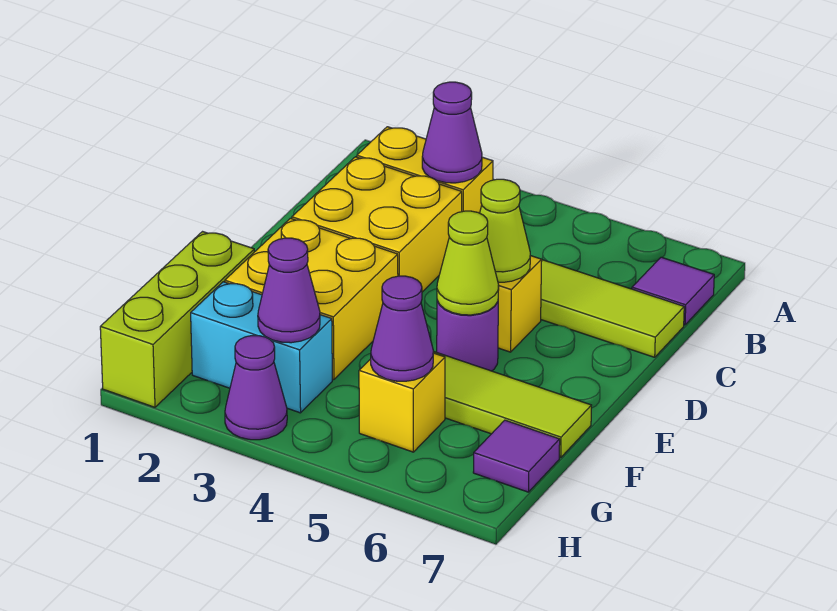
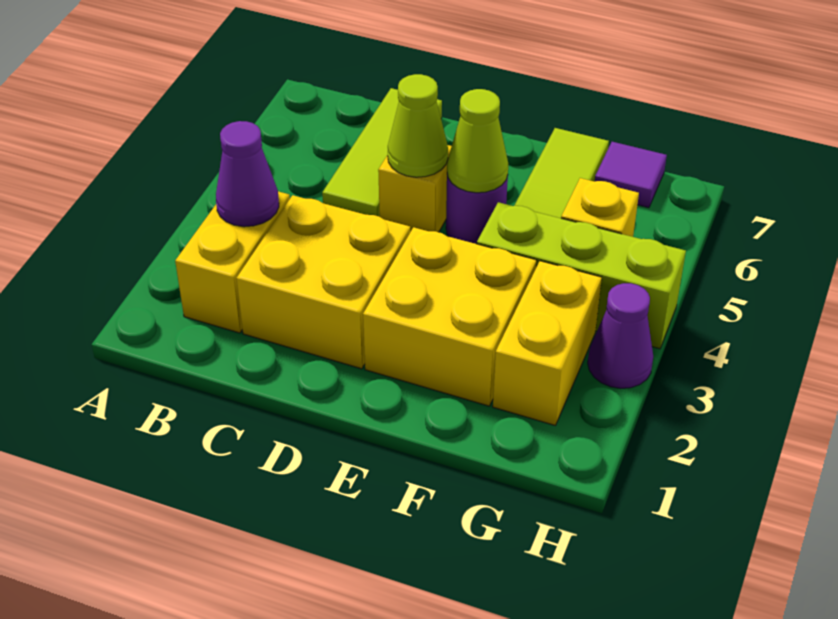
purple 1x1 tile [632,257,714,325] -> none
lime 1x3 brick [100,232,254,407] -> lime 1x3 brick moved to [477,202,686,349]
cyan 1x2 brick [191,282,332,413] -> yellow 1x2 brick [493,261,602,425]
purple 1x1 cone [258,238,320,343] -> none
purple 1x1 cone [371,276,433,381] -> none

